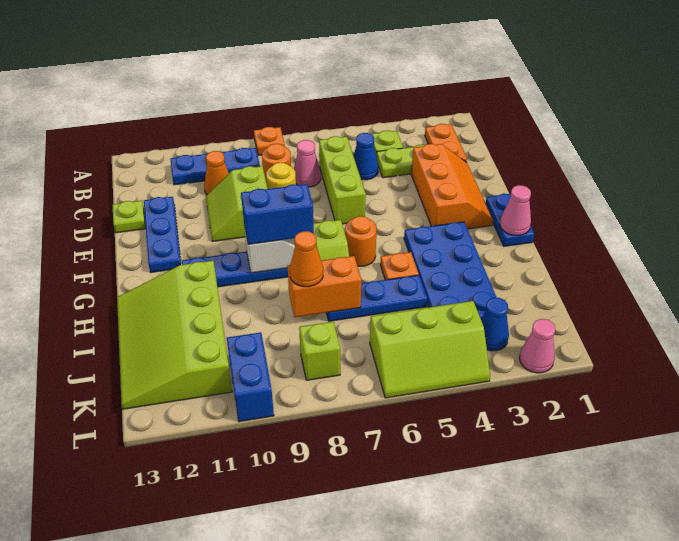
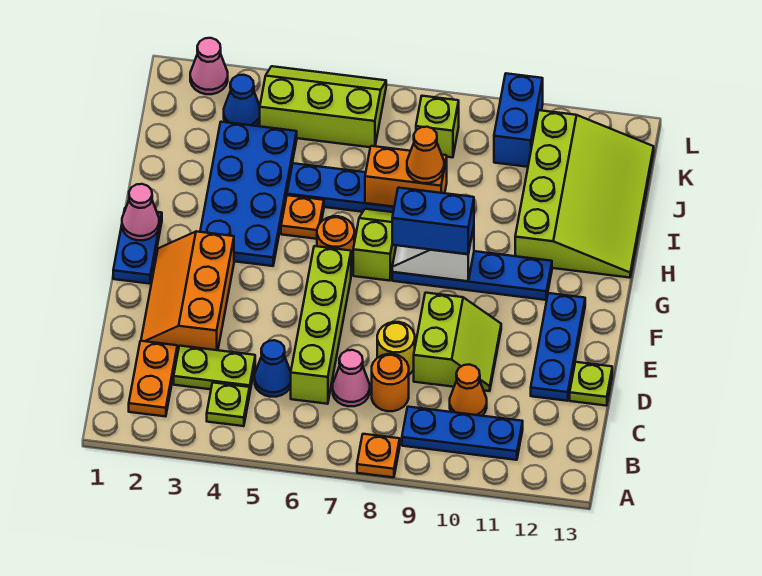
lime 1x3 brick [319,136,366,224] -> lime 1x4 brick [291,246,351,404]

